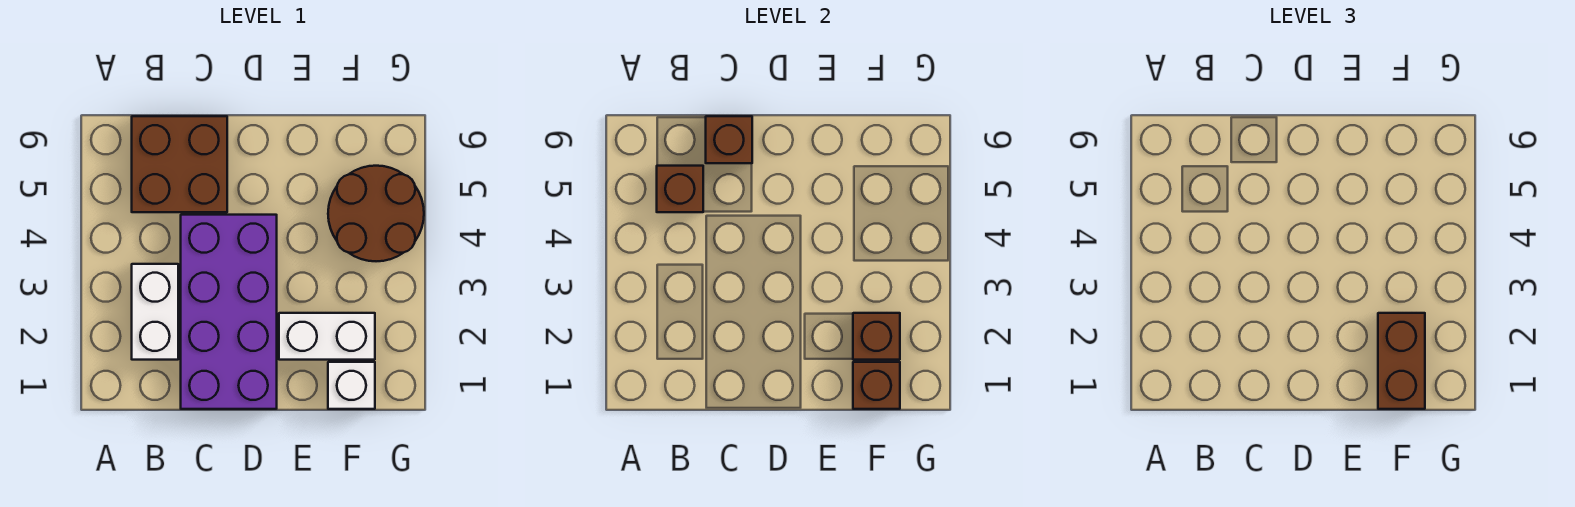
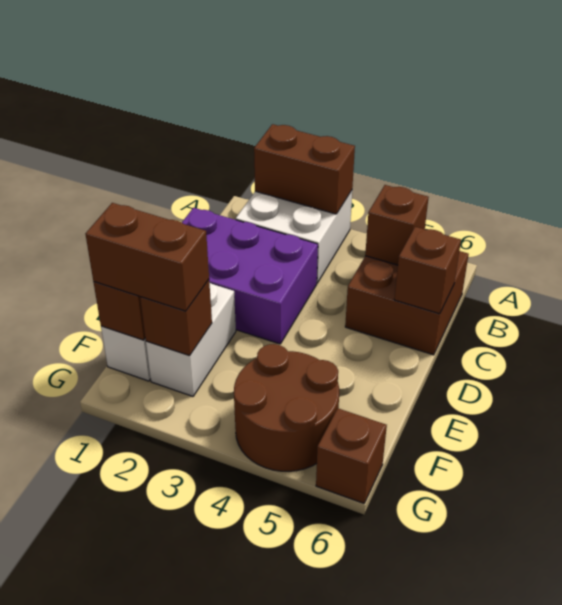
none -> brown 1x2 brick [254,124,355,214]
white 1x2 brick [132,264,178,360] -> white 2x2 brick [236,191,352,283]
purple 2x4 brick [181,215,277,409] -> purple 2x3 brick [182,208,318,344]
none -> brown 1x1 brick [316,408,387,503]

